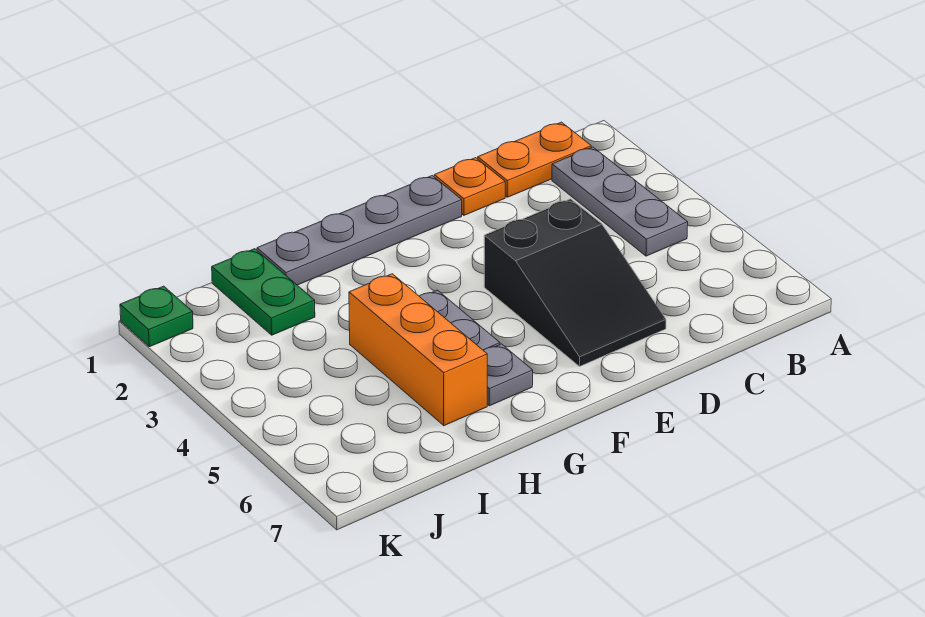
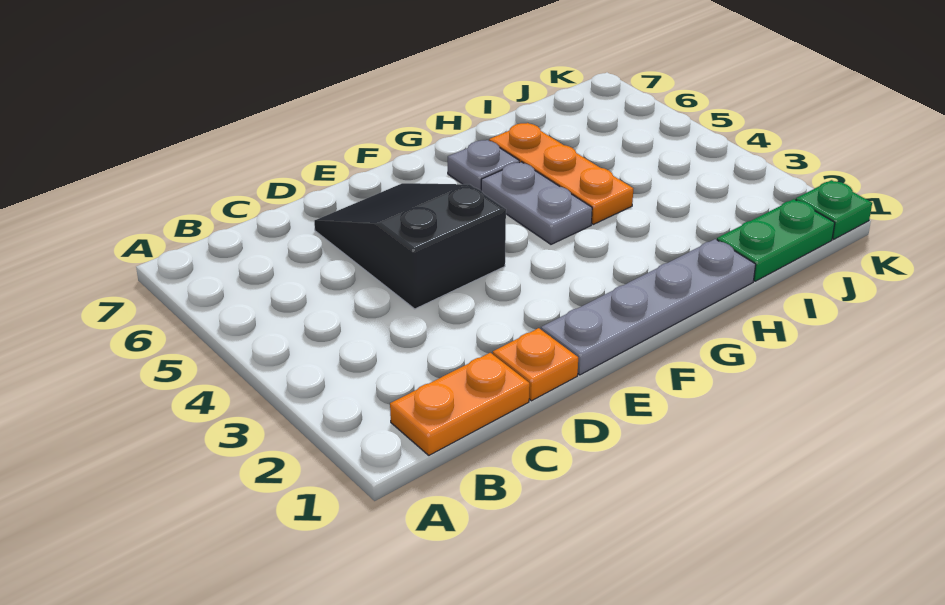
grey 1x3 plate [552,147,688,256] -> none
orange 1x3 brick [349,274,487,426] -> orange 1x3 plate [489,123,633,224]
green 1x2 plate [212,249,315,335] -> green 1x2 plate turned to [717,199,835,281]

